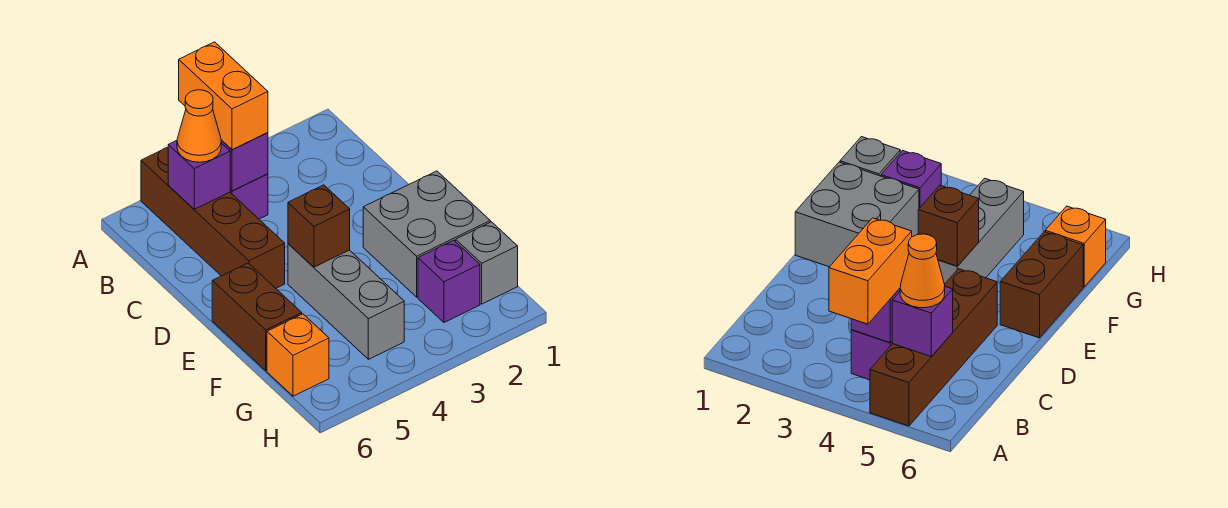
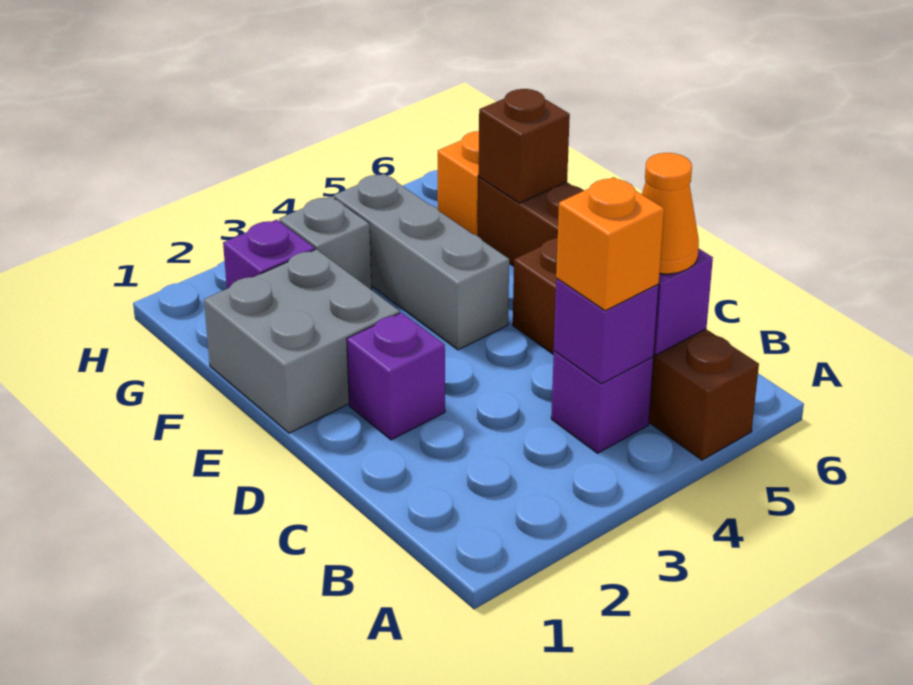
orange 1x2 brick [179,42,268,150] -> orange 1x1 brick [556,177,664,311]
none -> purple 1x1 brick [347,313,445,440]
brown 1x1 brick [288,185,350,267] -> brown 1x1 brick moved to [479,89,570,203]
grey 1x1 brick [456,222,518,304] -> grey 1x1 brick moved to [279,196,372,289]

